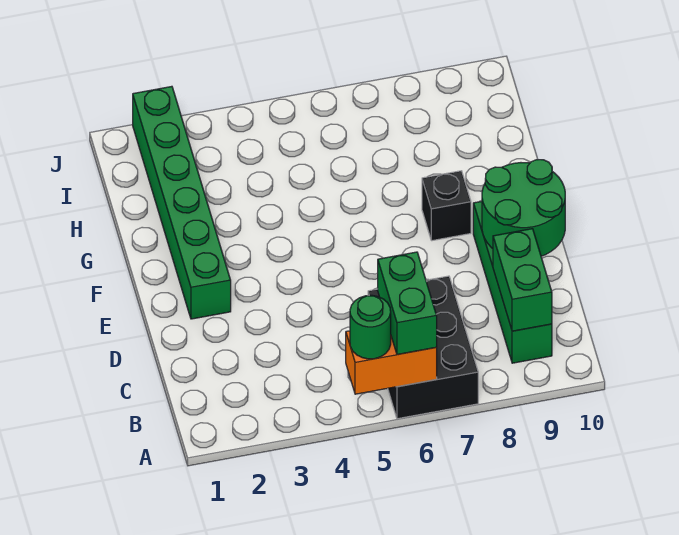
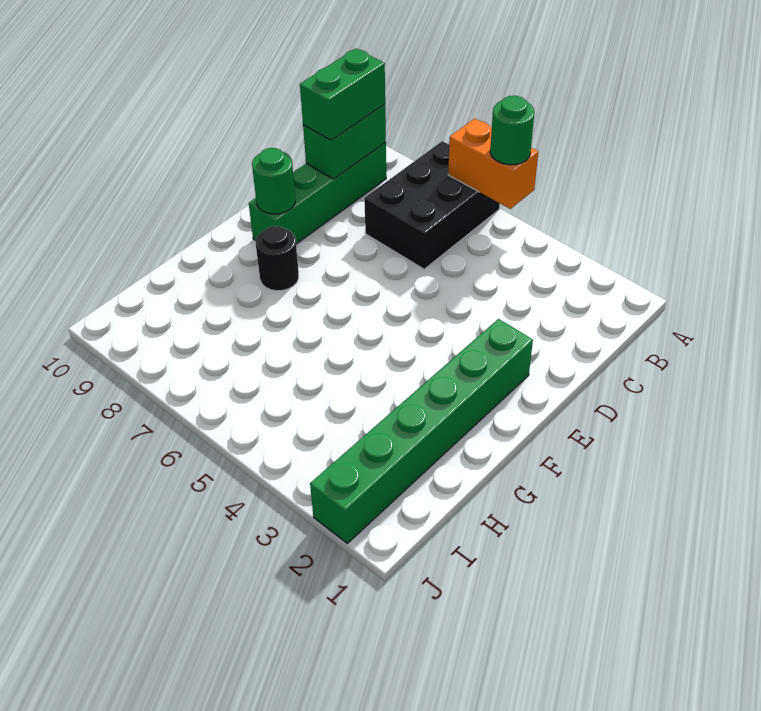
green 1x2 brick [378,252,437,354] -> green 1x2 brick moved to [300,48,385,140]
green 2x2 round brick [482,160,565,256] -> green 1x1 round brick [252,148,295,214]
black 1x1 brick [422,171,471,241] -> black 1x1 round brick [256,226,299,291]

